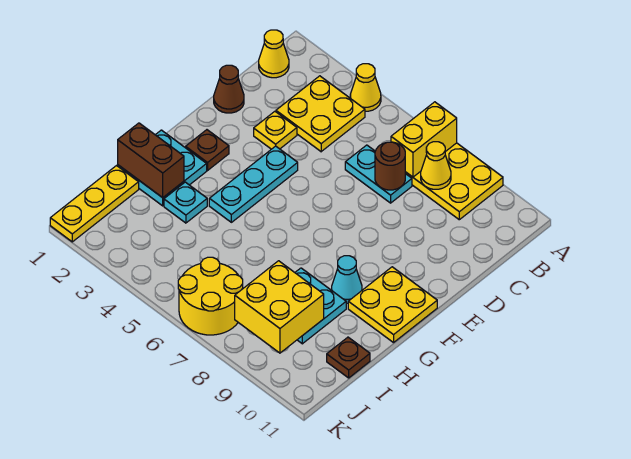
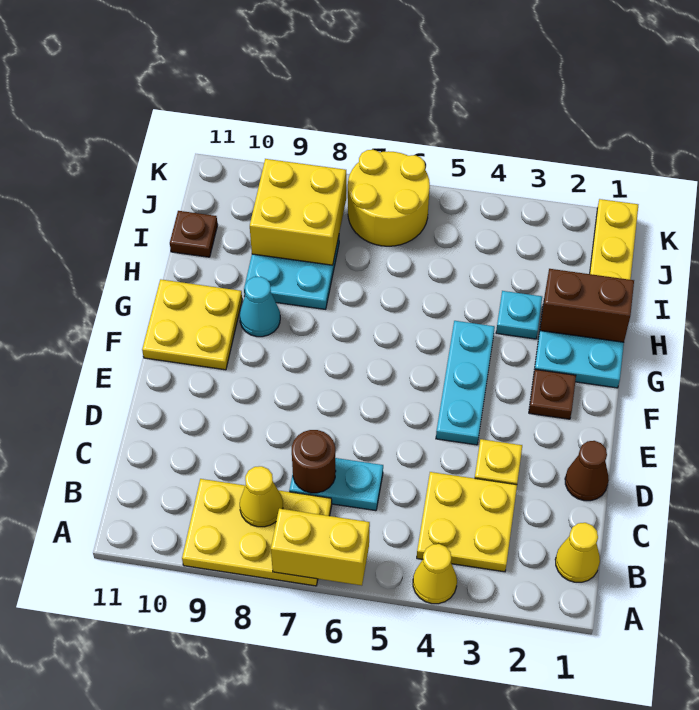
yellow 1x2 brick [391,102,457,177] -> yellow 1x2 brick turned to [271,509,370,585]

